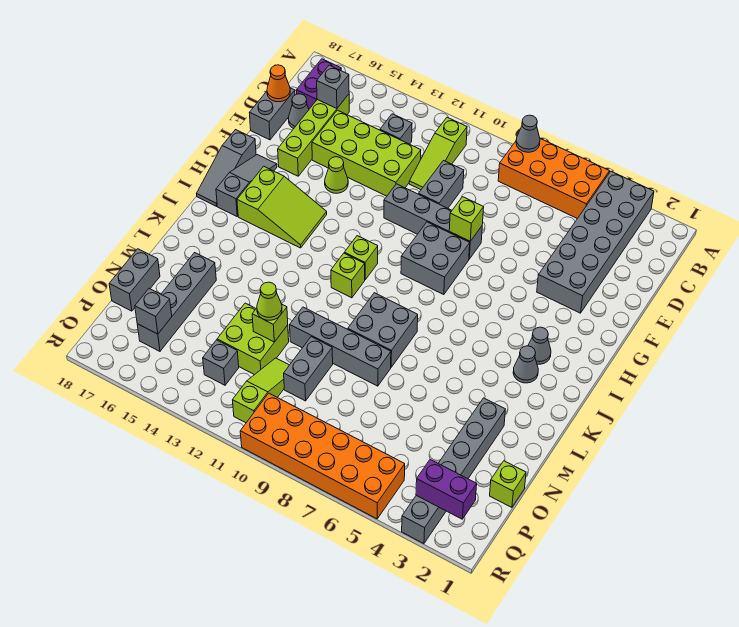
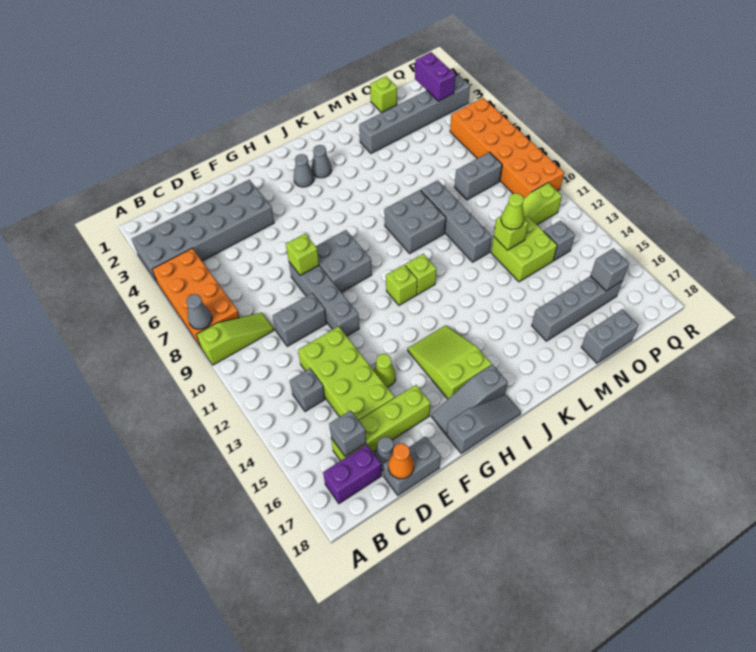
lime 1x3 slope [409,117,467,190] -> lime 1x3 slope moved to [196,312,274,365]
grey 1x2 brick [284,337,333,401] -> grey 1x2 brick moved to [455,152,502,200]

